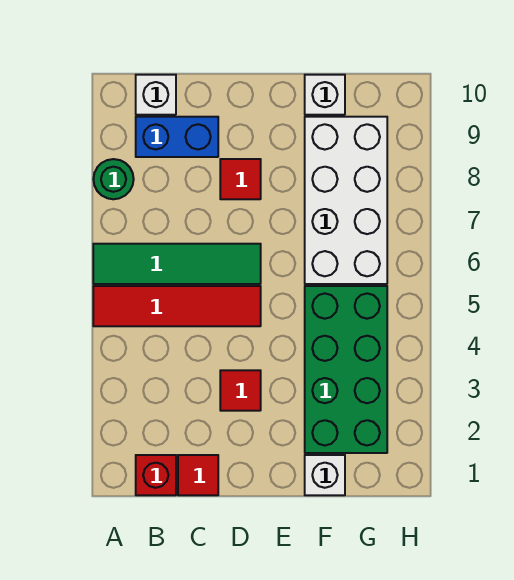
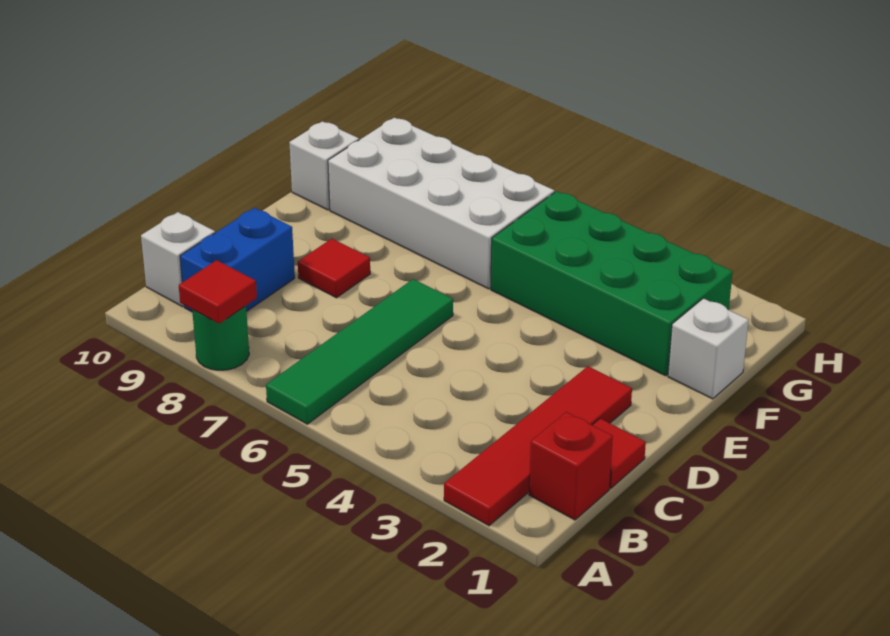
red 1x4 tile [93,286,261,326] -> red 1x4 tile moved to [444,366,632,526]
red 1x1 tile [220,370,261,411] -> red 1x1 tile moved to [179,260,257,324]

